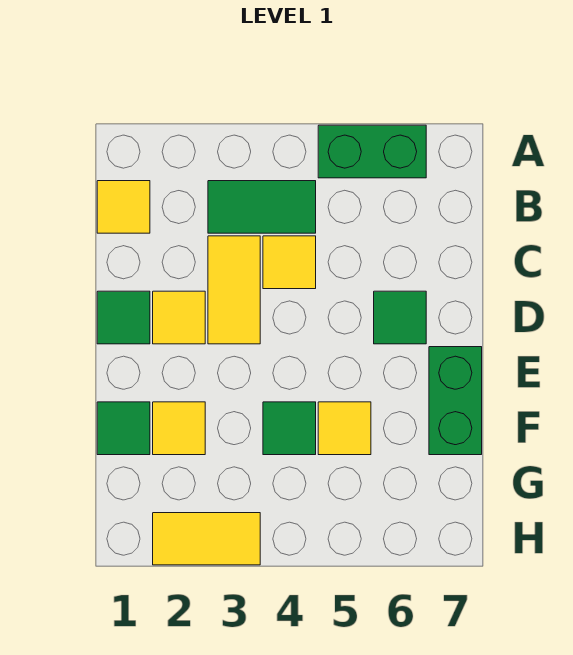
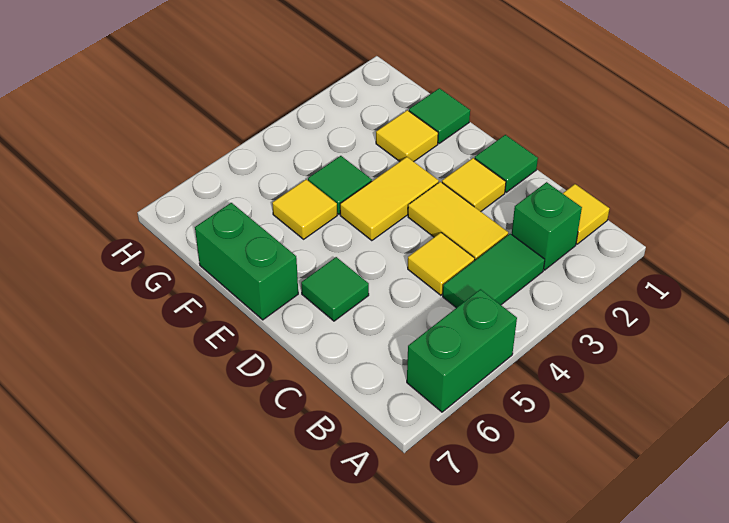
none -> green 1x1 brick [512,182,582,270]
yellow 1x2 tile [153,513,260,565] -> yellow 1x2 tile moved to [340,157,439,241]

